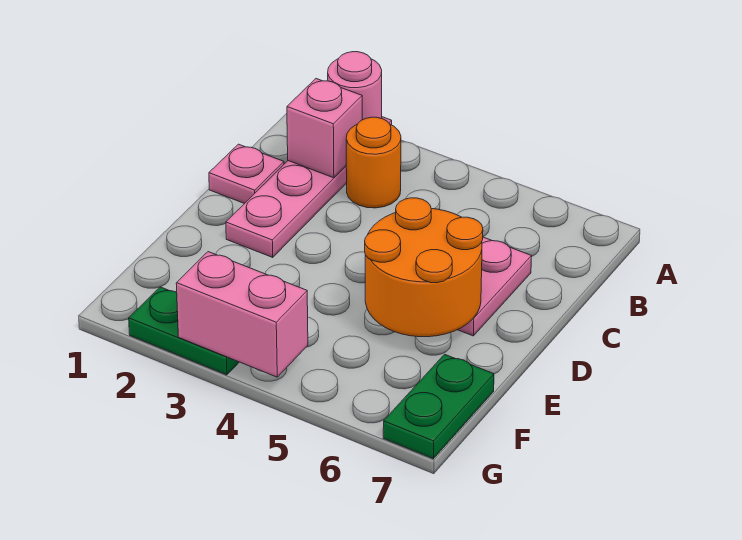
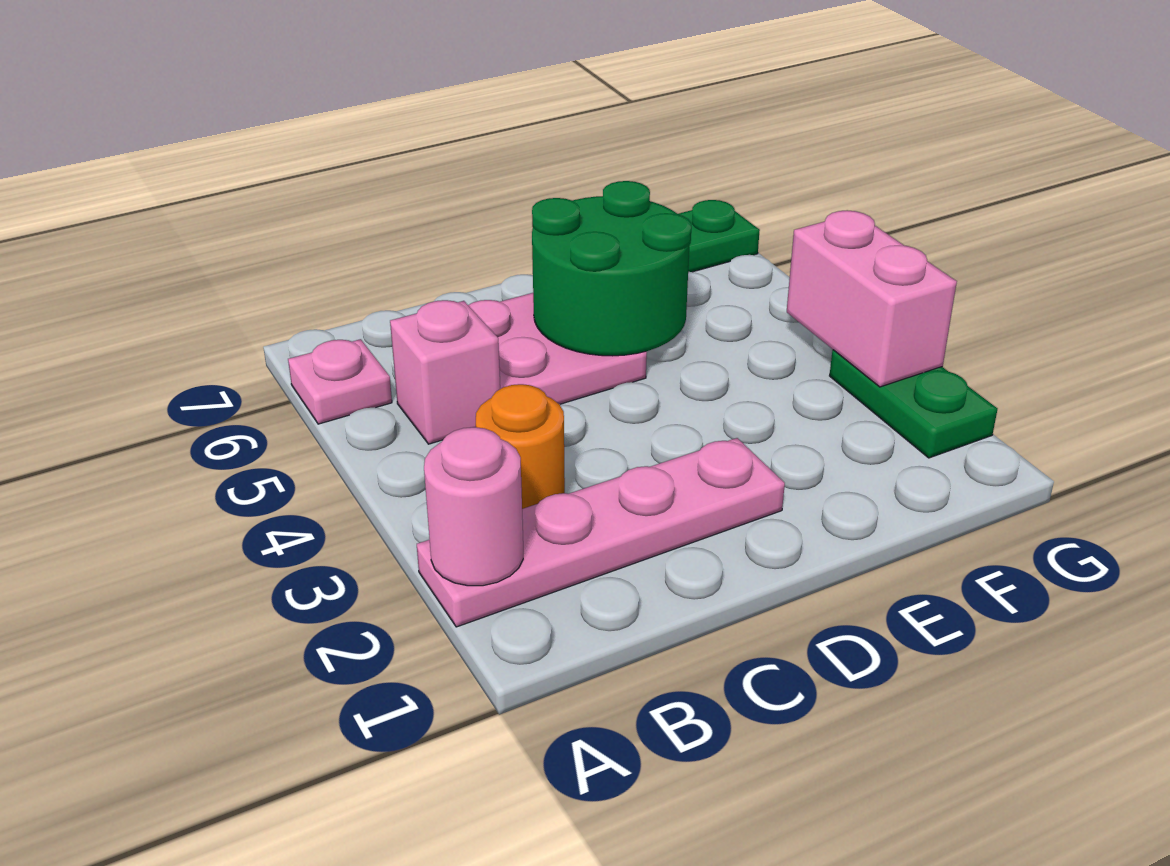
pink 1x1 brick [287,79,362,178] -> pink 1x1 brick moved to [390,300,500,444]
pink 1x1 plate [209,144,284,204] -> pink 1x1 plate moved to [288,339,392,424]
orange 2x2 round brick [365,198,483,337] -> green 2x2 round brick [532,181,691,356]

